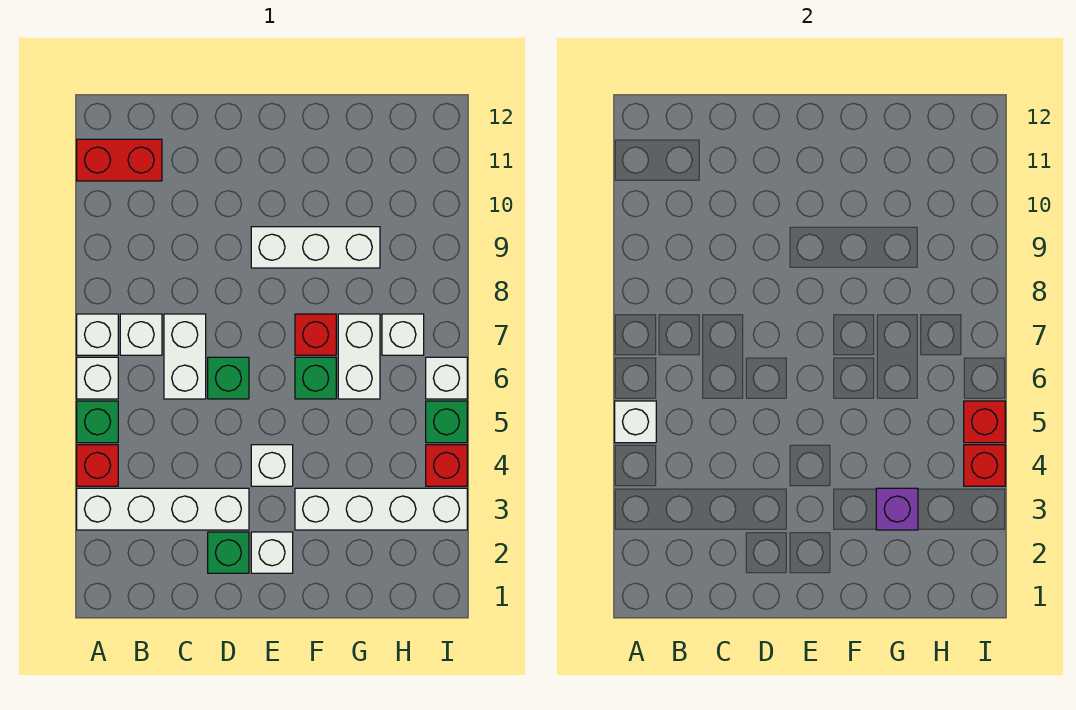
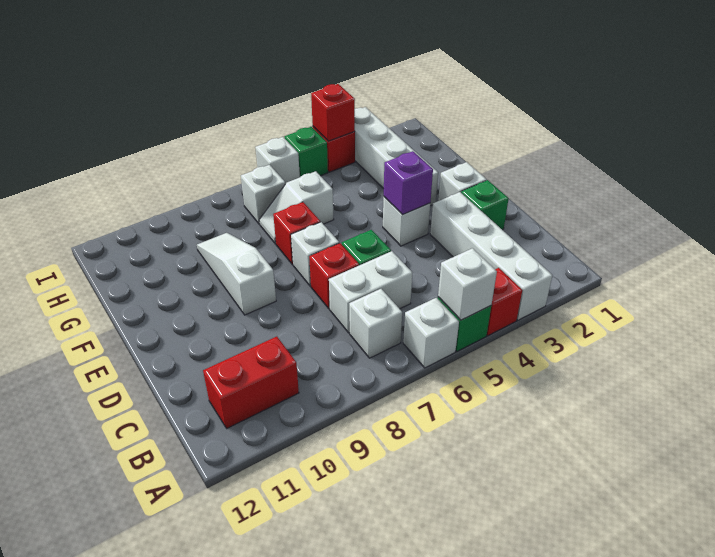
white 1x1 brick [77,314,118,355] -> white 1x1 brick moved to [291,222,339,286]
red 1x2 brick [77,139,162,181] -> red 1x2 brick turned to [203,337,299,428]
white 1x3 brick [251,227,380,268] -> white 1x3 slope [197,233,276,315]
green 1x1 brick [295,357,336,399] -> none
purple 1x1 brick [876,488,918,530] -> purple 1x1 brick moved to [384,151,433,215]
white 1x2 brick [338,314,380,399] -> white 1x2 slope [259,171,334,244]
red 1x1 brick [964,401,1005,443] -> red 1x1 brick moved to [309,243,359,309]

